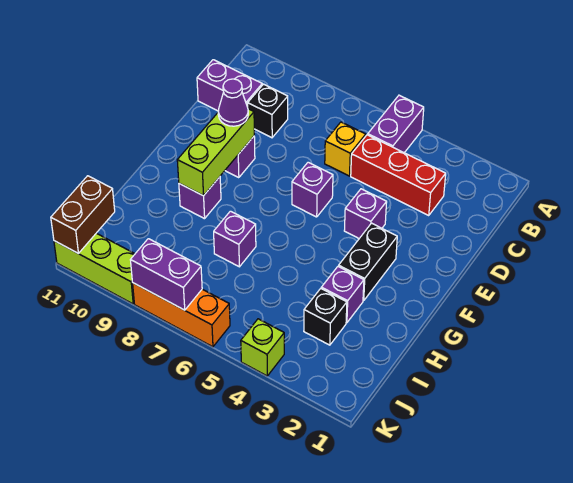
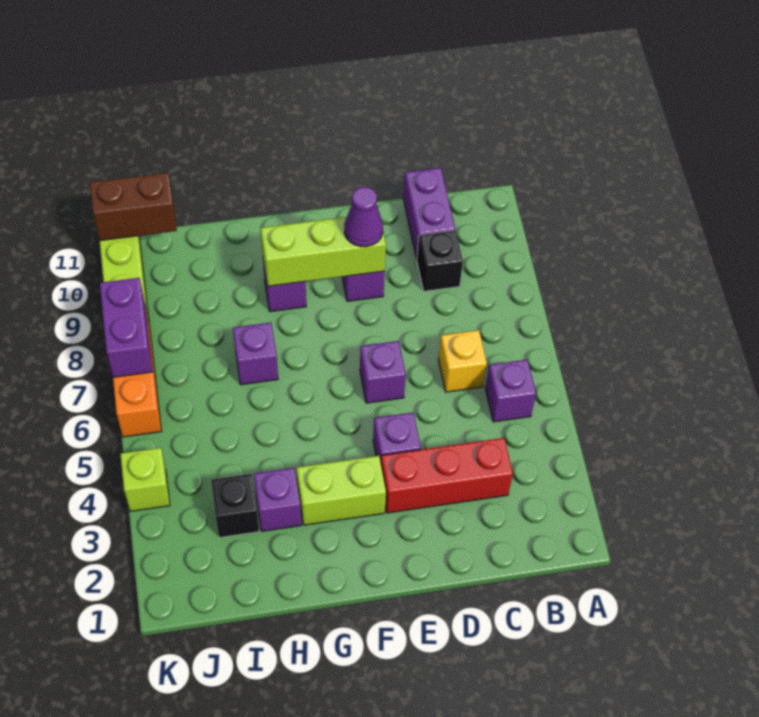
purple 1x2 brick [368,95,424,153] -> purple 1x1 brick [485,360,536,422]
red 1x3 brick [351,135,446,215] -> red 1x3 brick turned to [381,438,513,513]
black 1x2 brick [339,223,397,301] -> lime 1x2 brick [297,456,386,525]

